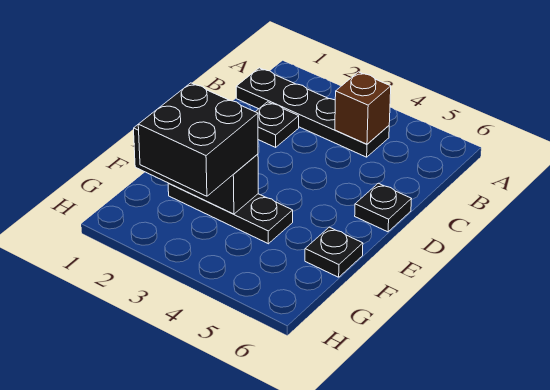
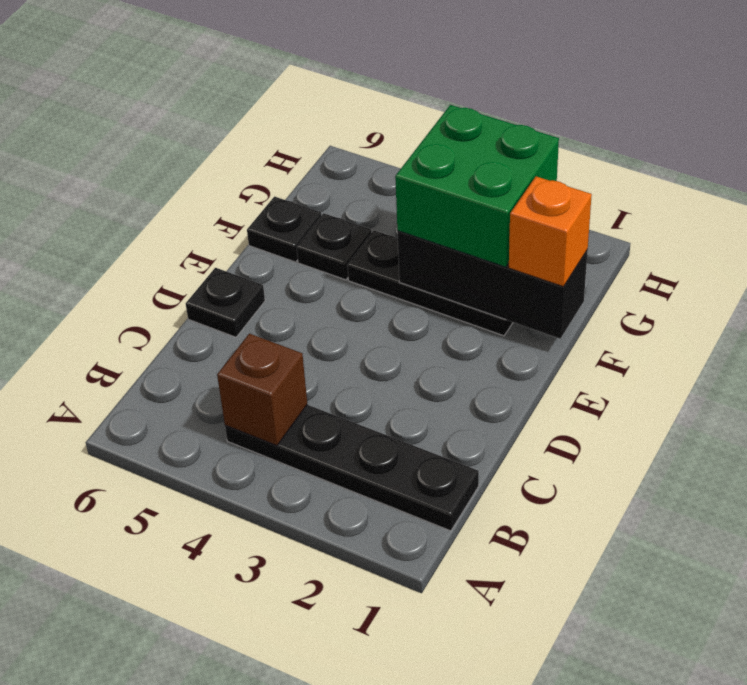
black 1x1 plate [256,102,299,147] -> black 1x1 plate moved to [297,213,371,280]
none -> orange 1x1 brick [509,176,592,287]
black 2x2 brick [138,83,258,196] -> green 2x2 brick [395,105,559,267]

